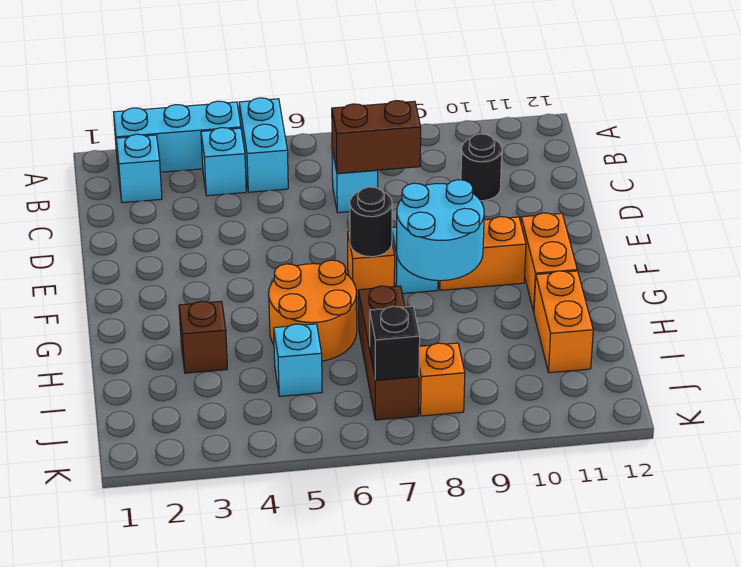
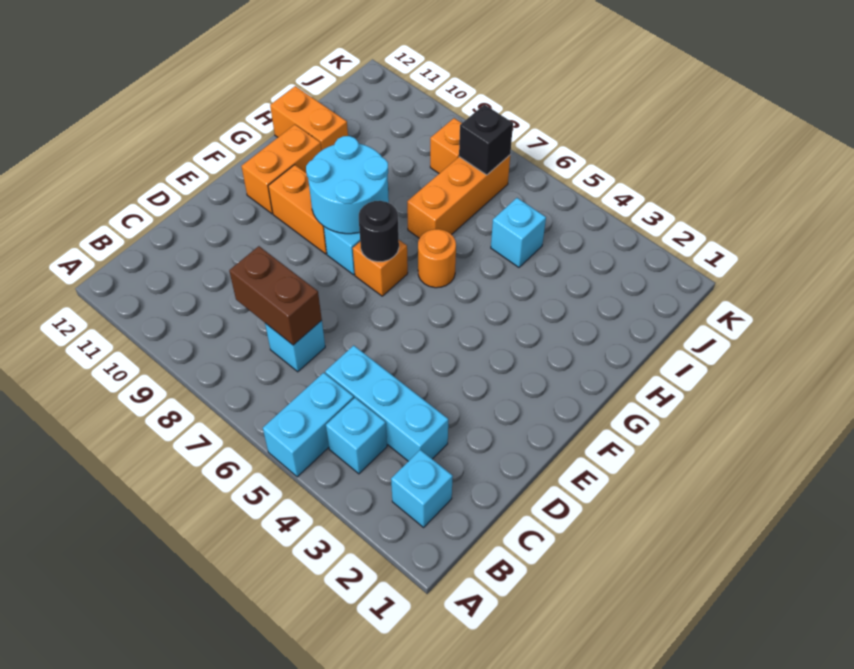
cyan 1x3 brick [114,101,241,172] -> cyan 1x3 brick moved to [325,345,448,461]
black 1x1 round brick [461,134,502,201] -> none
orange 2x2 round brick [269,260,357,361] -> orange 1x1 round brick [418,229,456,288]
brown 1x1 brick [179,301,227,373] -> none
brown 1x3 brick [358,286,419,420] -> orange 1x3 brick [407,155,510,238]
orange 1x2 brick [534,271,593,373] -> orange 1x2 brick turned to [270,86,348,151]

